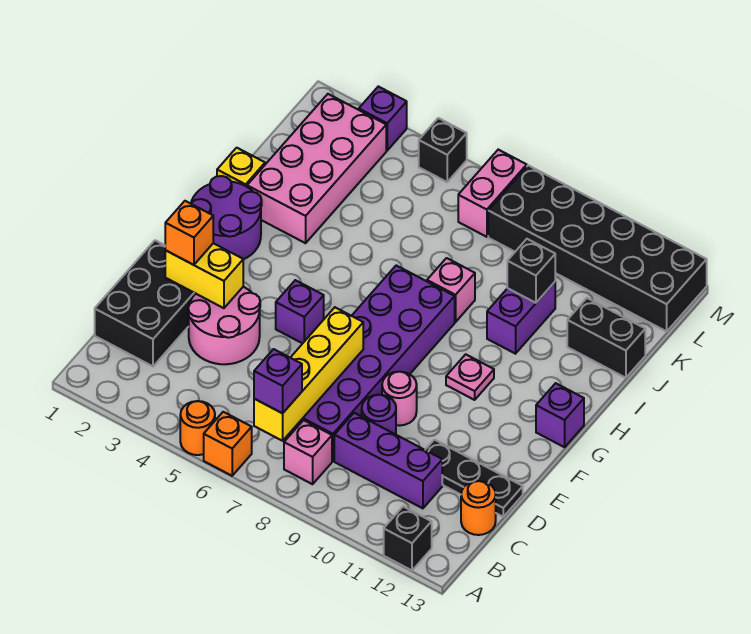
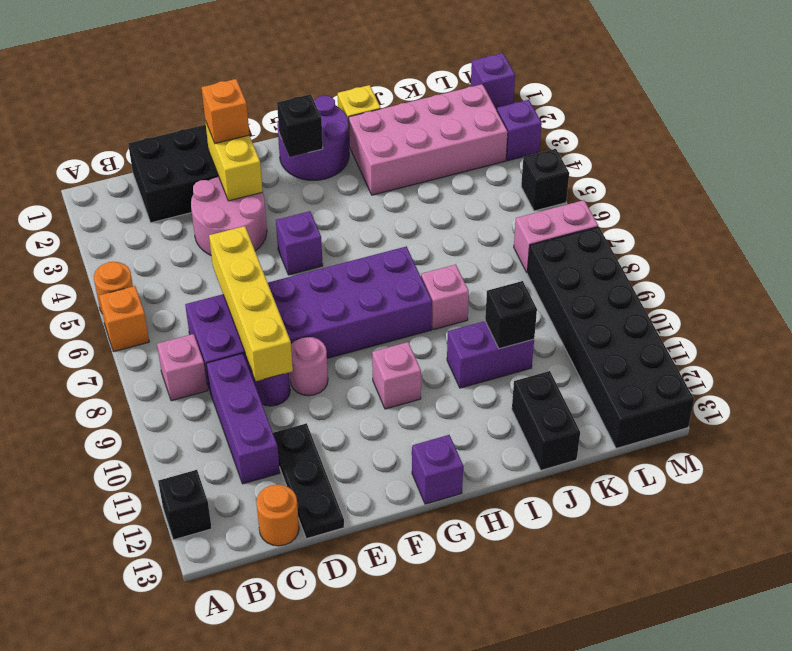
yellow 1x4 brick [254,307,363,441] -> yellow 1x4 brick turned to [209,226,293,381]
purple 1x1 brick [254,349,302,413] -> purple 1x1 brick moved to [471,53,515,109]
none -> black 1x1 brick [277,94,323,157]
pink 1x1 plate [446,354,494,400] -> pink 1x1 brick [372,342,421,409]

